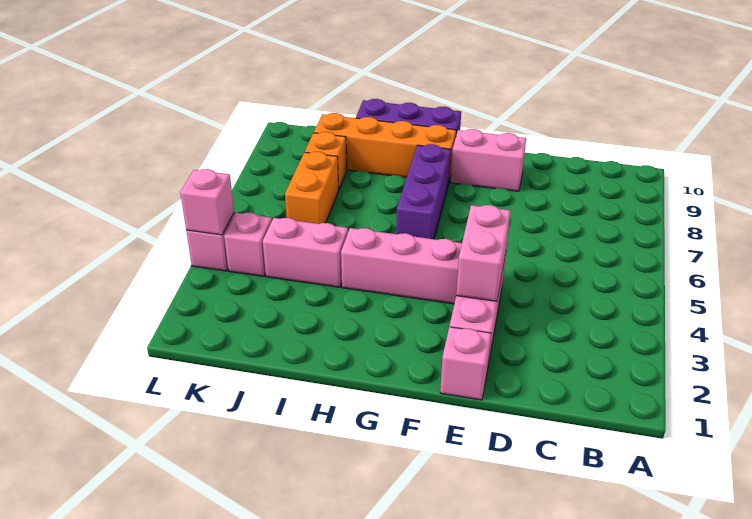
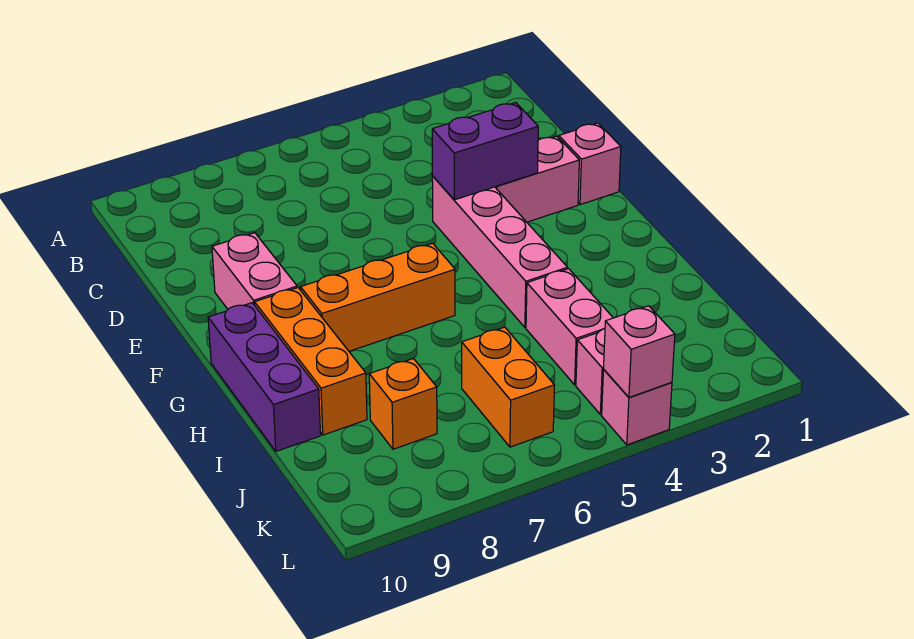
pink 1x2 brick [456,205,510,301] -> purple 1x2 brick [432,103,538,200]
purple 1x3 brick [396,144,451,239] -> orange 1x3 brick [300,243,455,351]
orange 1x4 brick [314,113,456,181] -> orange 1x3 brick [255,288,367,435]
orange 1x2 brick [285,152,339,224] -> orange 1x2 brick turned to [462,327,554,447]

